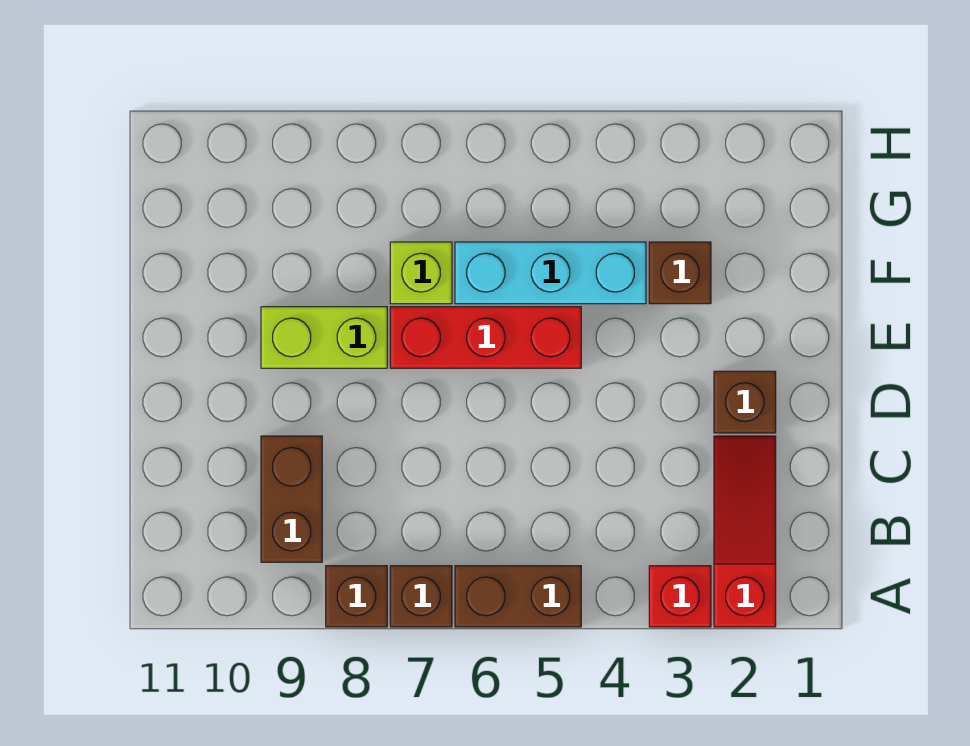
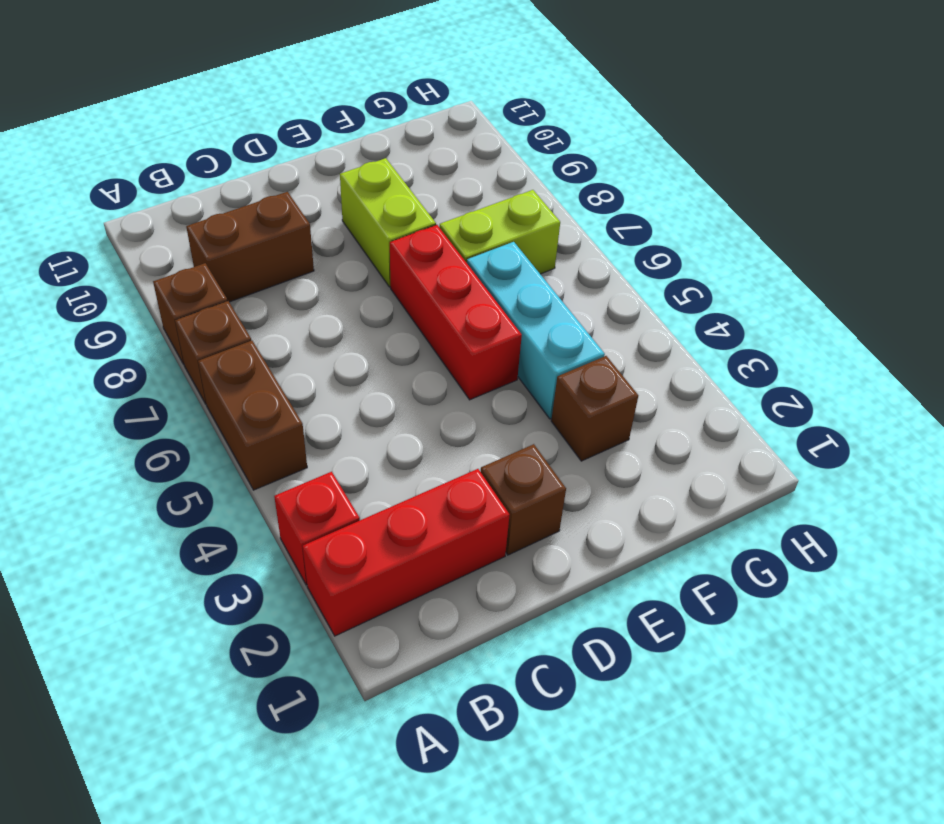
red 1x3 slope [714,436,776,627] -> red 1x3 brick [303,469,510,636]
lime 1x1 brick [390,242,452,304] -> lime 1x2 brick [439,190,560,274]

